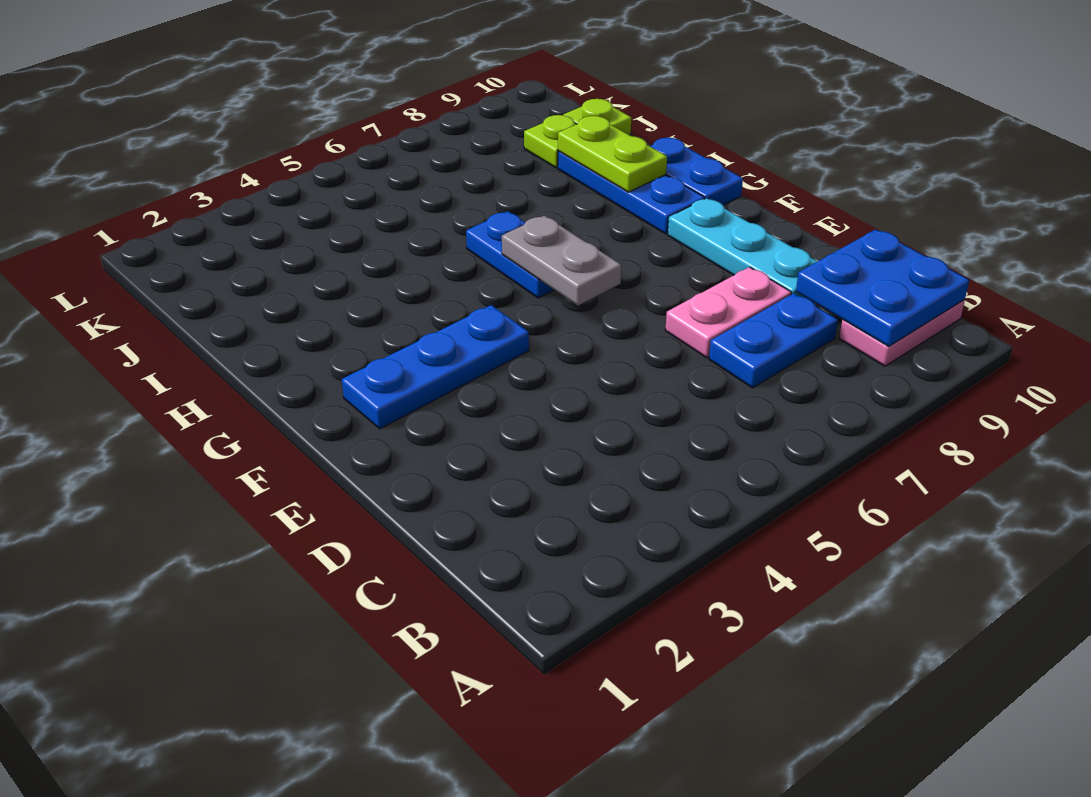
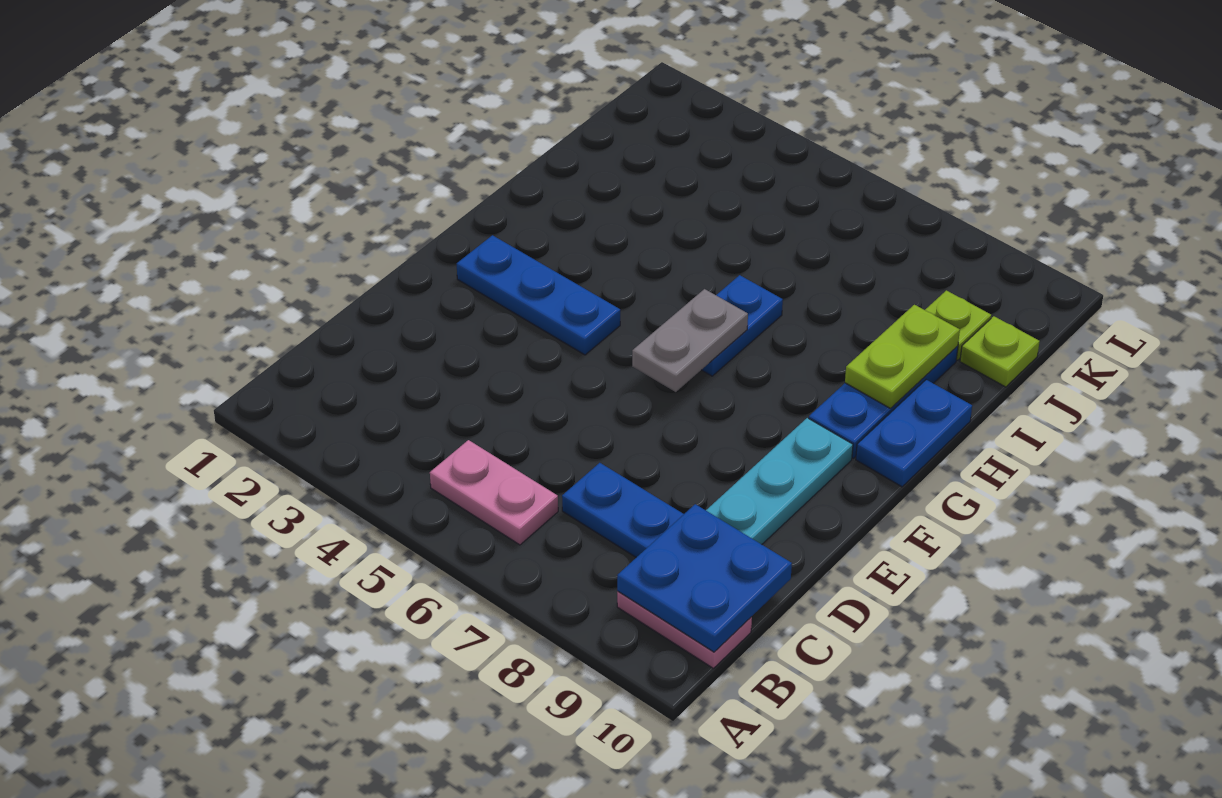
pink 1x2 plate [665,267,792,358] -> pink 1x2 plate moved to [430,440,558,545]

